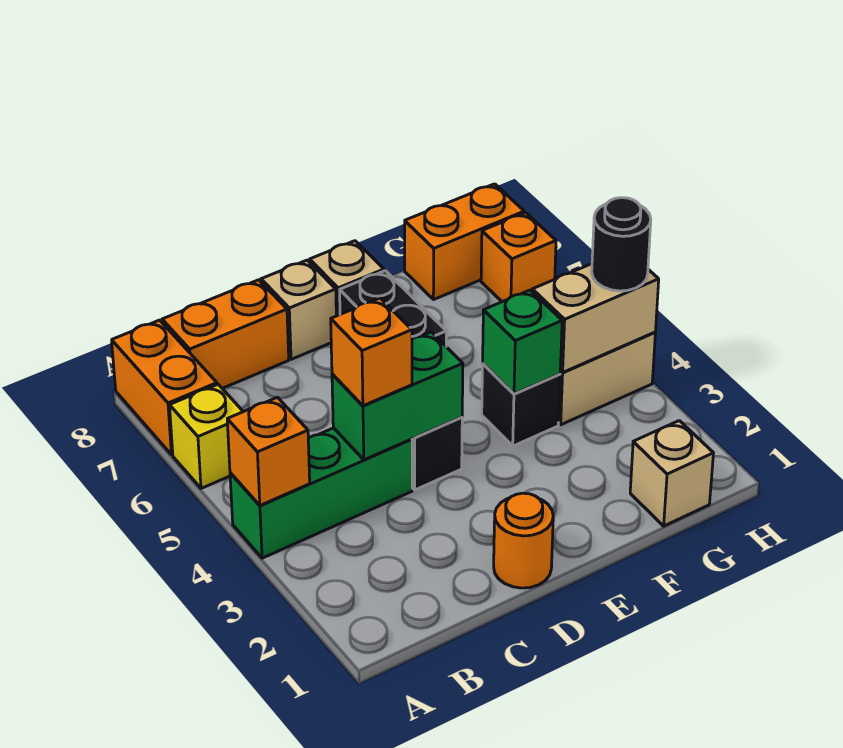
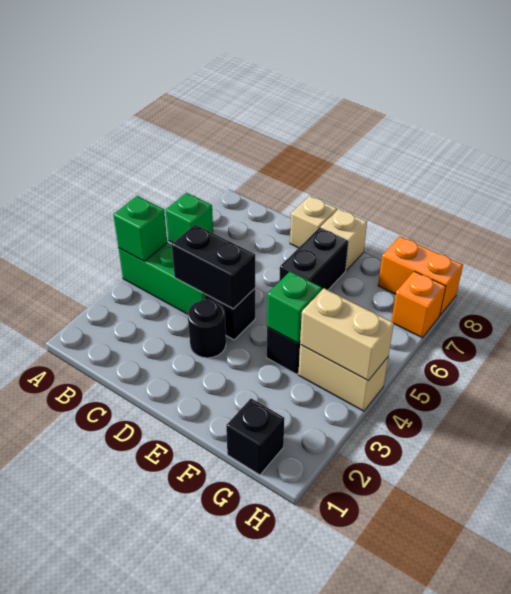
orange 1x1 brick [227,397,310,505] -> green 1x1 brick [113,196,167,262]
yellow 1x1 brick [169,384,243,488] -> green 1x1 brick [165,193,213,243]
orange 1x2 brick [112,320,217,455] -> none
orange 1x2 brick [162,280,289,388] -> none
green 1x2 brick [332,332,463,460] -> black 1x2 brick [172,225,255,309]
orange 1x1 brick [331,298,412,406] -> none
orange 1x1 round brick [494,493,553,588] -> none
tan 1x1 brick [630,421,714,526] -> black 1x1 brick [226,398,285,475]
black 1x1 round brick [592,198,651,291] -> black 1x1 round brick moved to [188,299,226,358]

